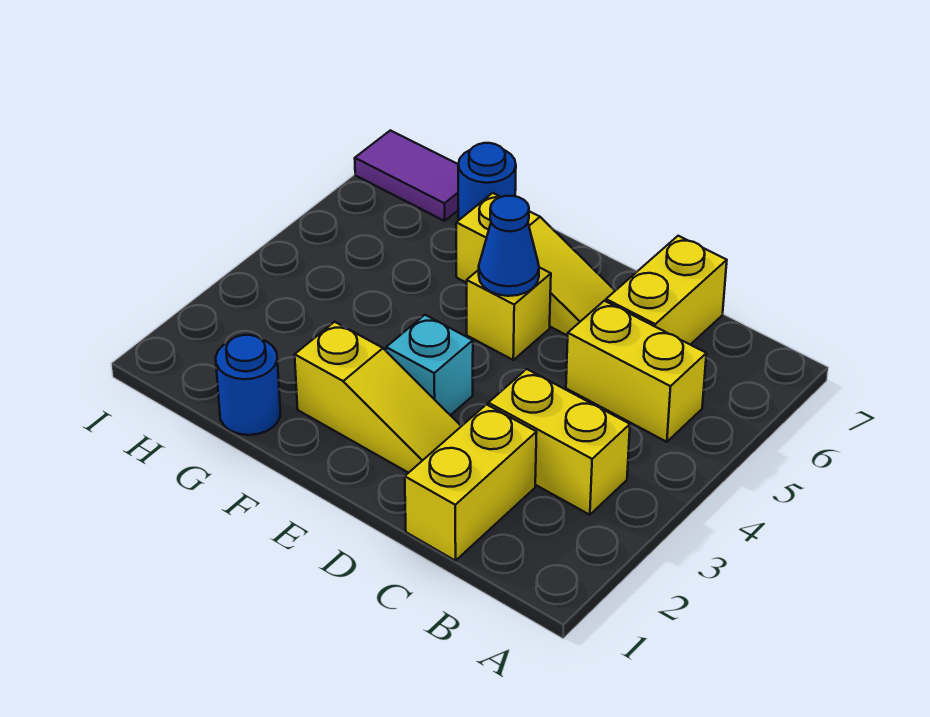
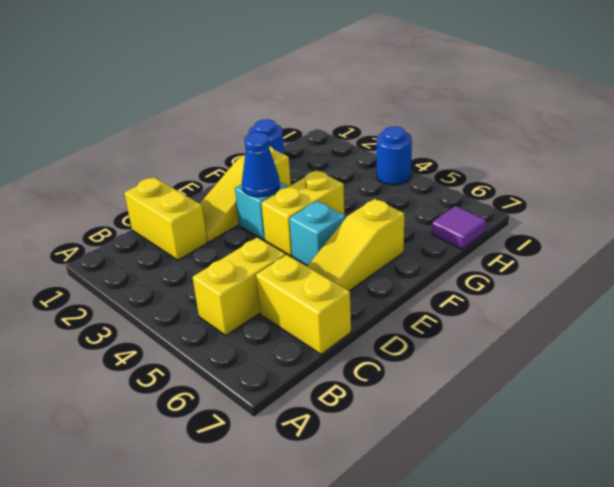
yellow 1x2 brick [488,369,630,515] -> yellow 1x2 brick moved to [261,170,344,256]
yellow 1x1 brick [467,267,551,360] -> cyan 1x1 brick [289,201,345,266]
blue 1x1 cone [479,196,539,296] -> blue 1x1 cone moved to [242,132,280,197]
blue 1x1 round brick [458,143,516,220] -> blue 1x1 round brick moved to [377,126,412,185]
purple 1x2 tile [355,130,458,221] -> purple 1x1 tile [432,206,486,249]

